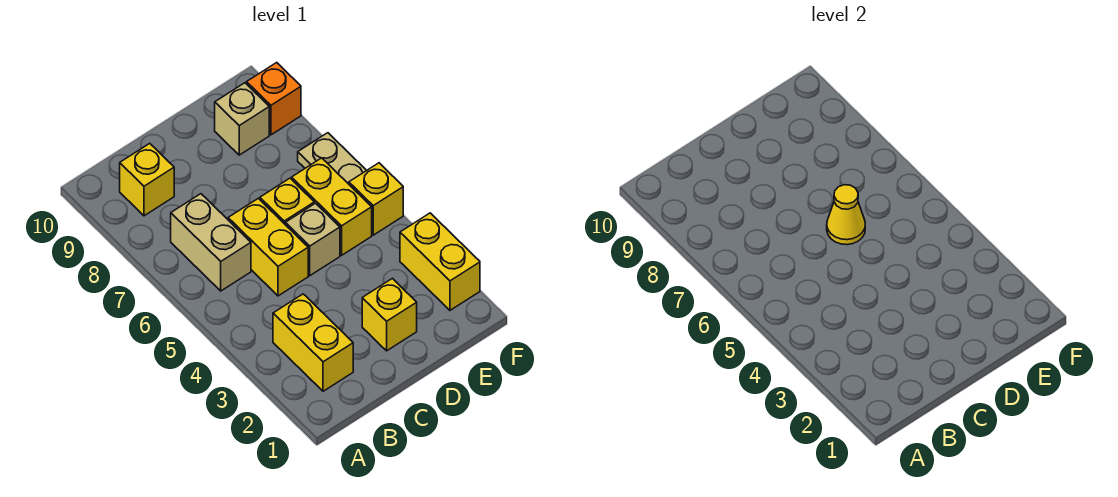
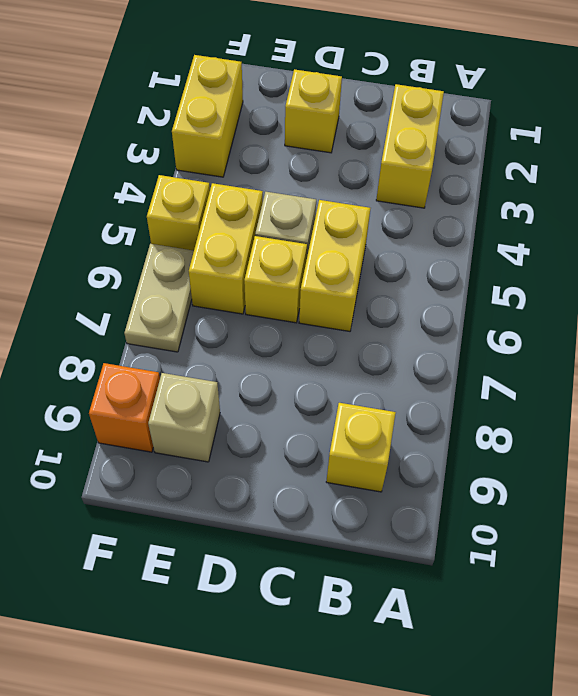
tan 1x2 brick [171,194,251,291] -> none
yellow 1x1 cone [827,185,865,245] -> none

